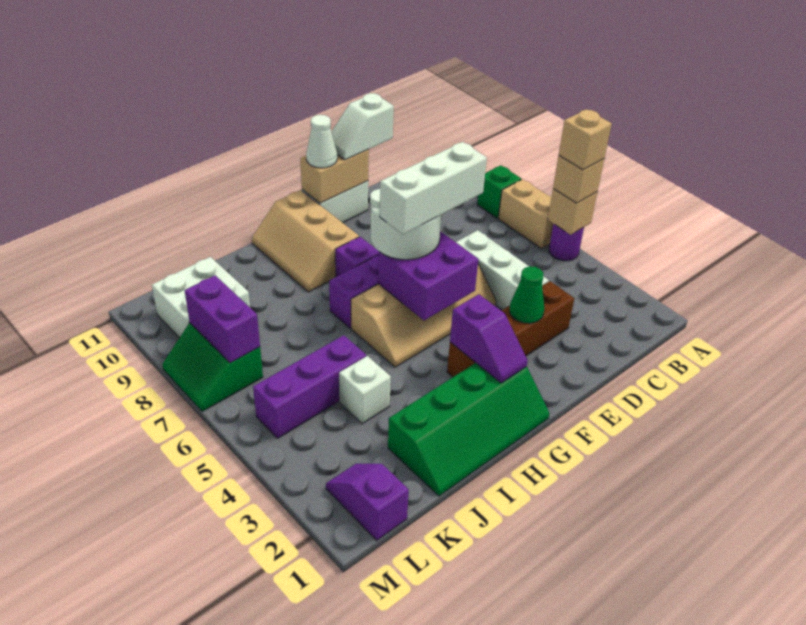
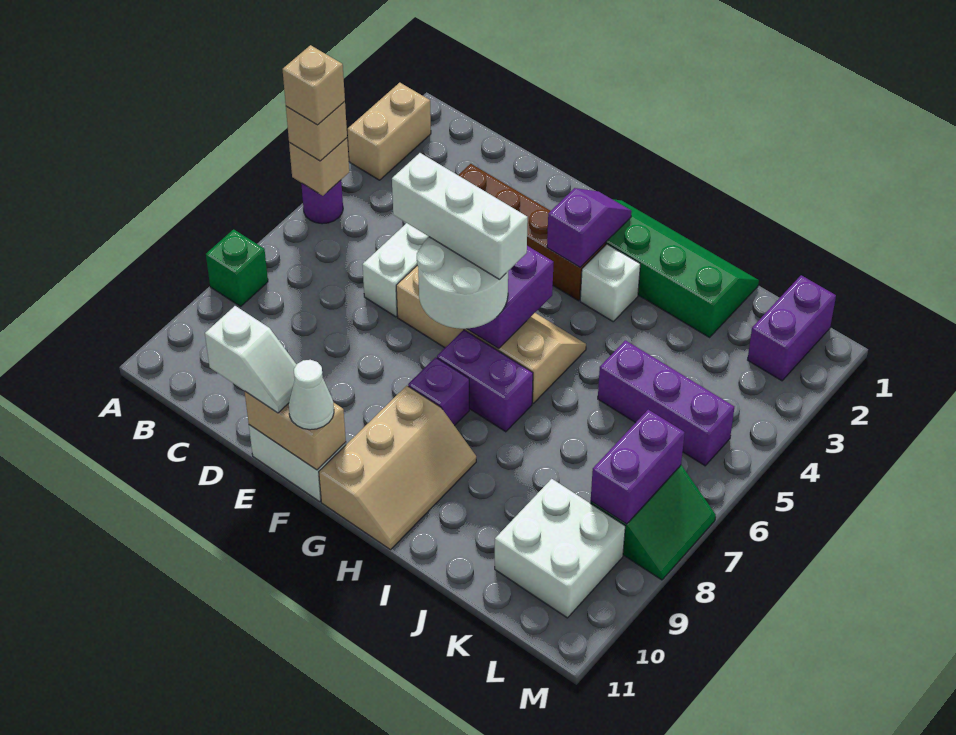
tan 1x2 brick [498,179,553,249] -> tan 1x2 brick moved to [348,83,431,180]
green 1x1 cone [510,266,544,323] -> none
white 1x1 brick [339,356,391,424] -> white 1x1 brick moved to [580,244,640,321]
purple 1x2 slope [326,464,409,540] -> purple 1x2 brick [748,275,836,381]

